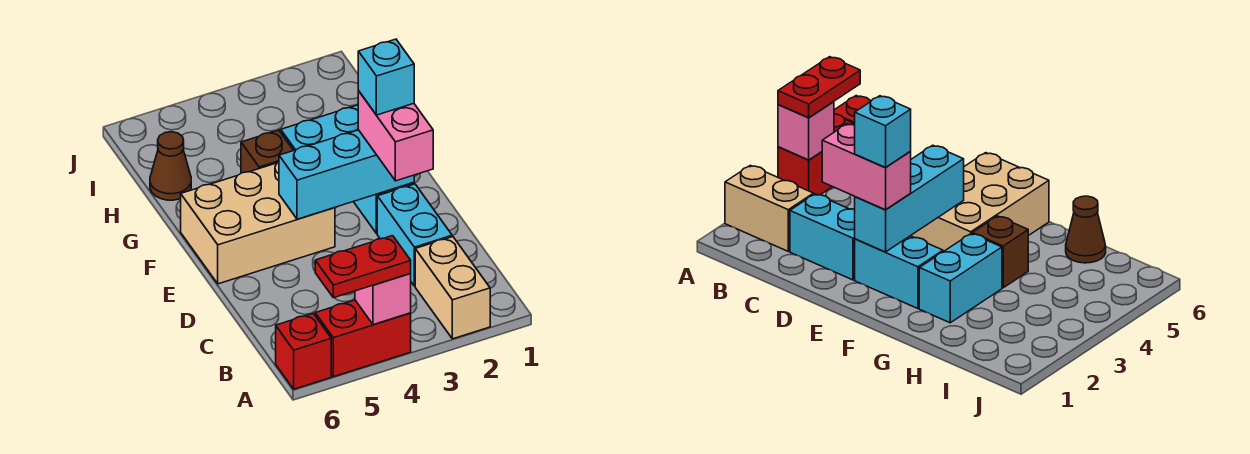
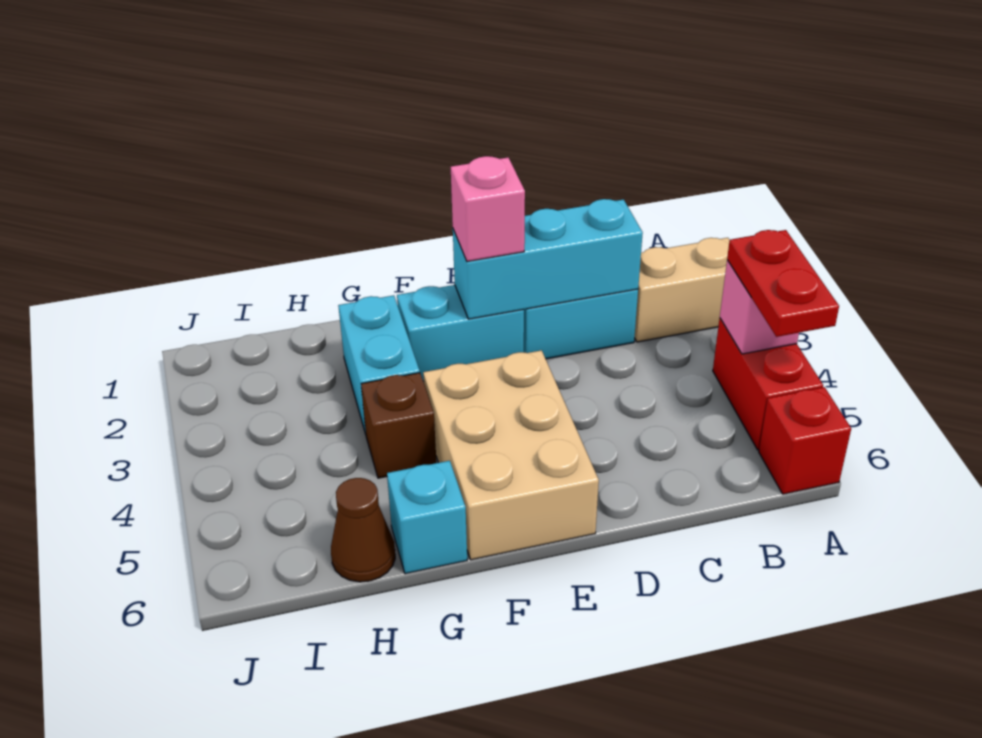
pink 1x2 brick [358,91,433,181] -> pink 1x1 brick [451,156,525,262]
cyan 1x3 brick [279,130,414,219] -> cyan 1x3 brick turned to [453,199,643,319]
cyan 1x1 brick [358,39,414,115] -> cyan 1x1 brick moved to [387,461,467,574]

